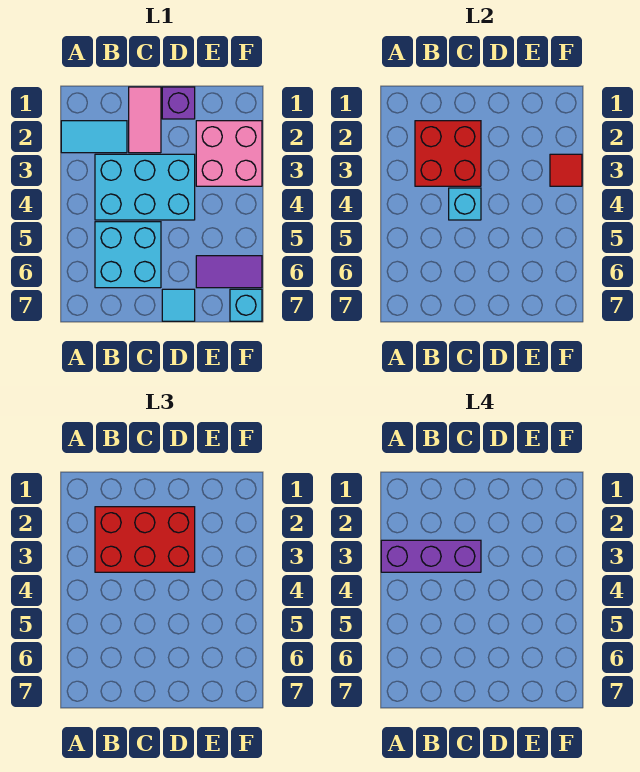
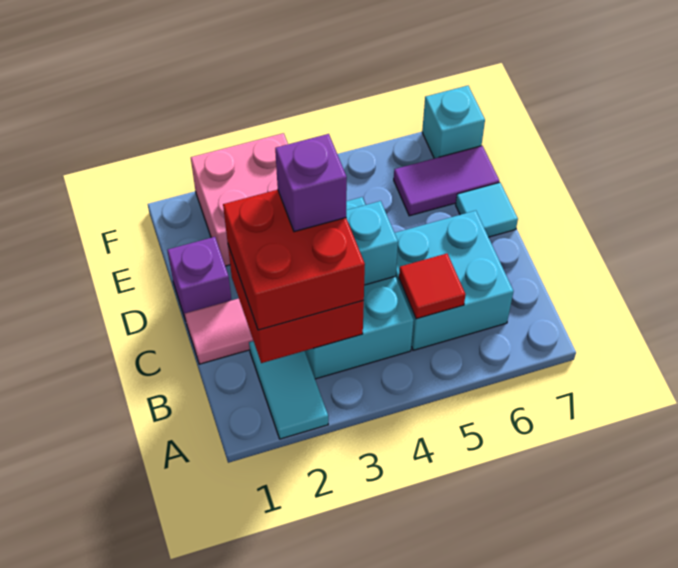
purple 1x3 brick [381,540,481,572] -> purple 1x1 brick [275,134,347,232]
red 2x3 brick [95,507,195,572] -> red 2x2 brick [223,190,365,330]
purple 1x2 tile [196,256,262,288] -> purple 1x2 tile turned to [394,146,499,216]
red 1x1 tile [550,154,582,186] -> red 1x1 tile moved to [399,254,466,319]

